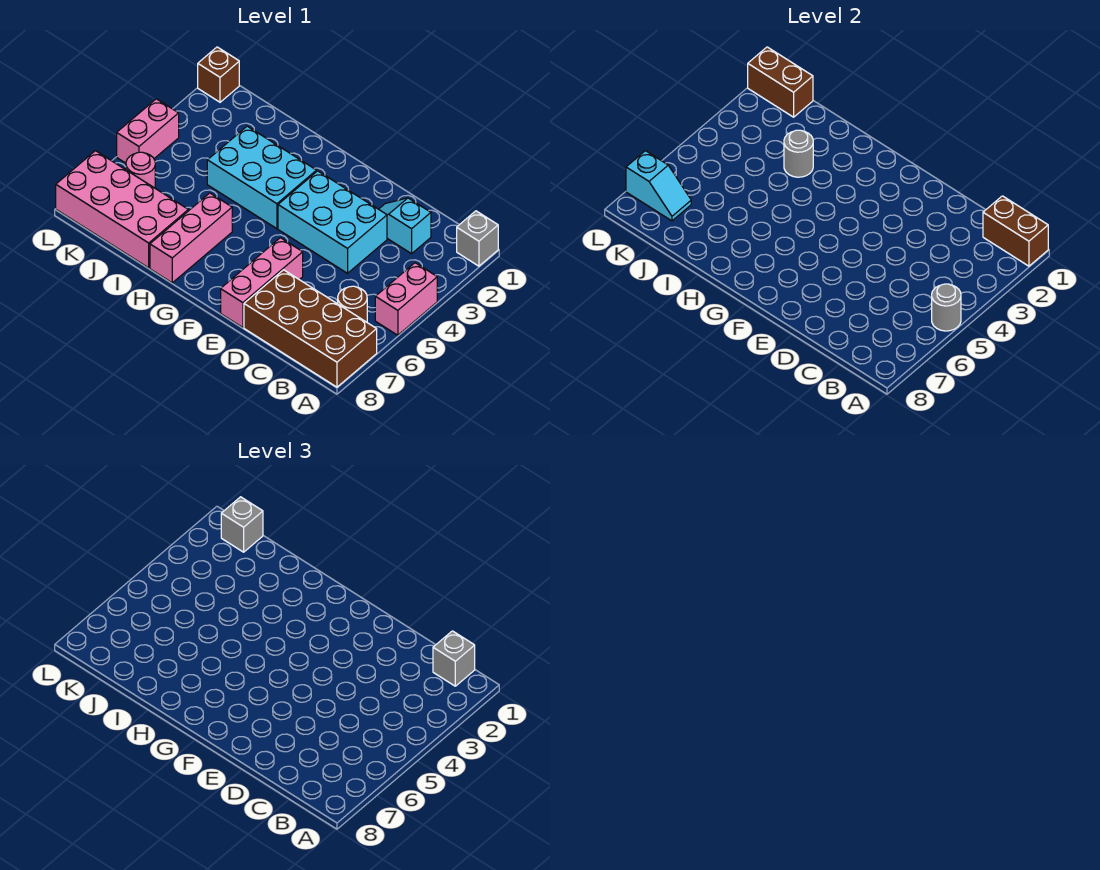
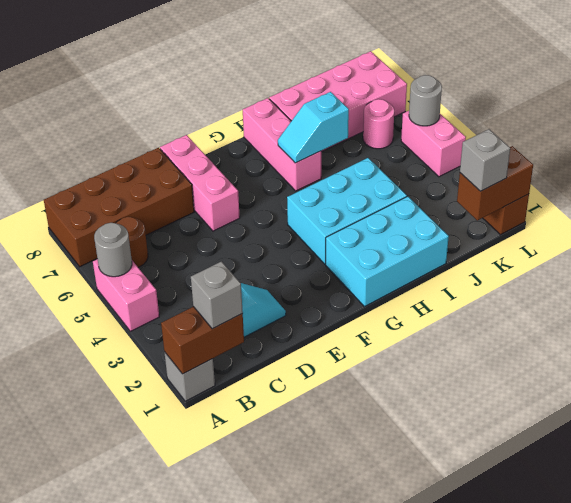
cyan 2x3 brick [278,171,387,273] -> cyan 2x3 brick moved to [326,196,449,307]
grey 1x1 round brick [784,130,813,177] -> grey 1x1 round brick moved to [409,75,442,126]
cyan 1x2 slope [626,151,691,221] -> cyan 1x2 slope moved to [278,92,349,163]

